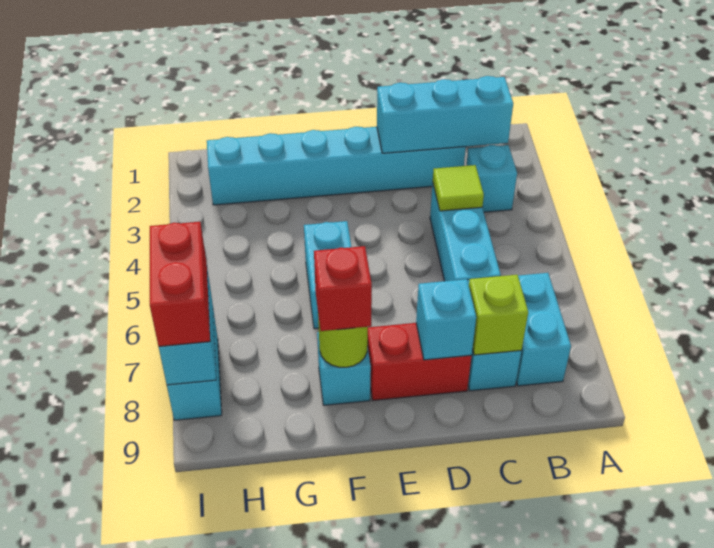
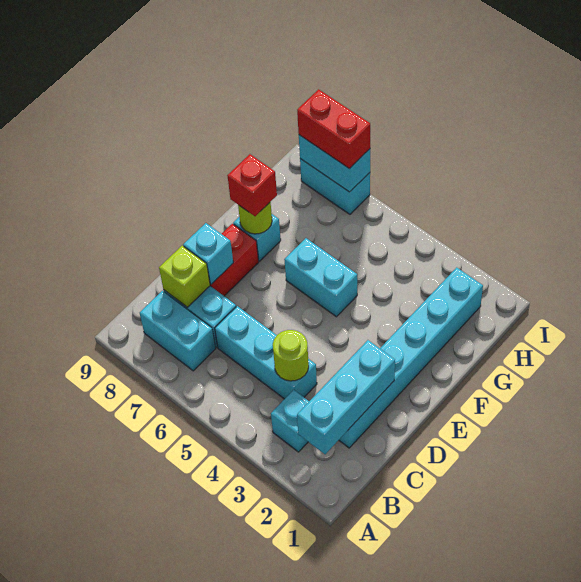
lime 1x1 tile [433,165,484,211] -> lime 1x1 round brick [273,330,309,381]

